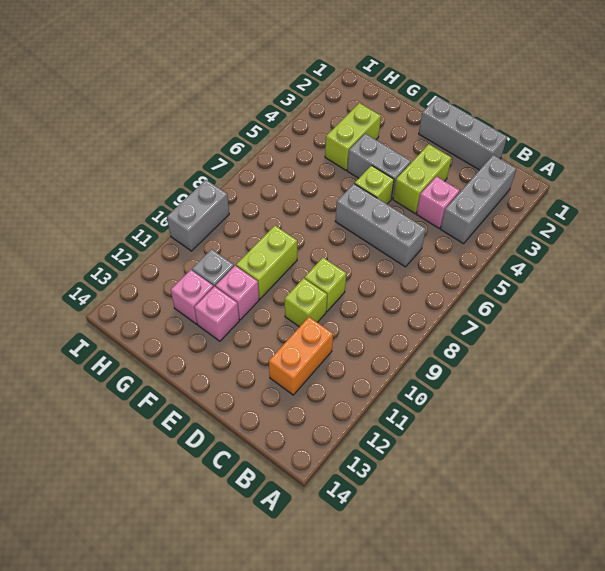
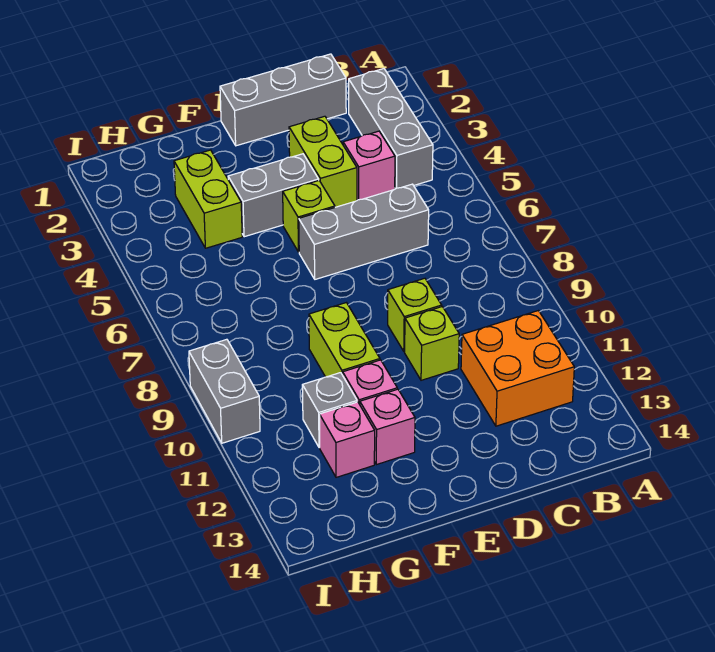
orange 1x2 brick [269,317,333,395] -> orange 2x2 brick [461,311,574,426]

